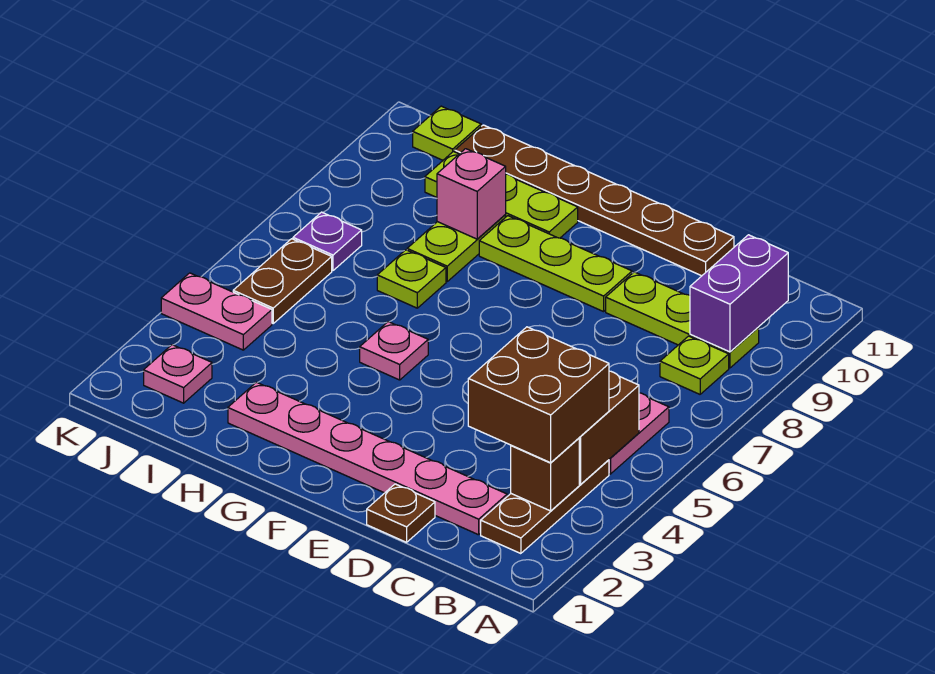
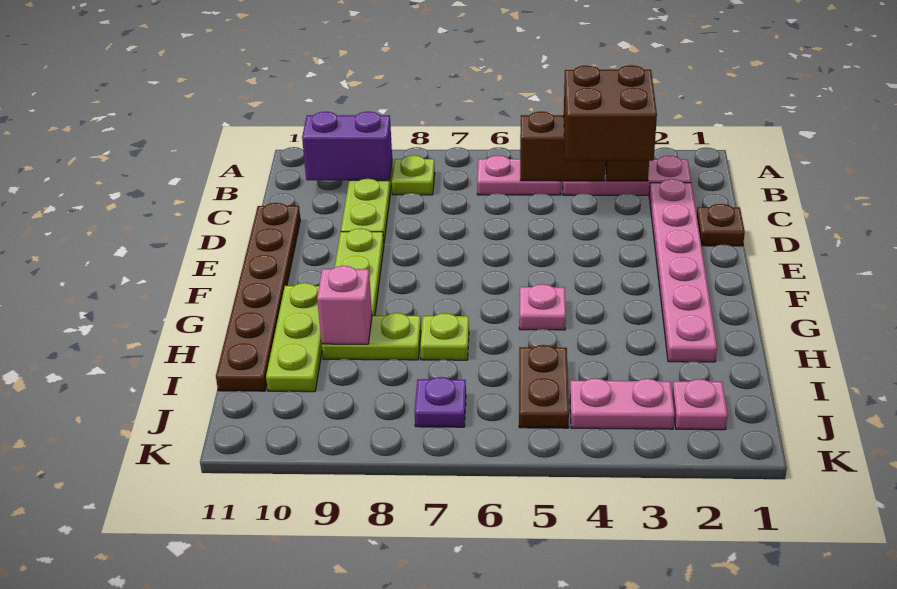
brown 1x3 plate [481,460,609,554] -> pink 1x3 plate [563,156,691,195]
pink 1x2 plate [161,273,272,350] -> pink 1x2 plate turned to [570,378,674,429]
brown 1x2 plate [233,239,332,323] -> brown 1x2 plate turned to [519,345,569,428]
lime 1x1 plate [413,106,481,160] -> none

